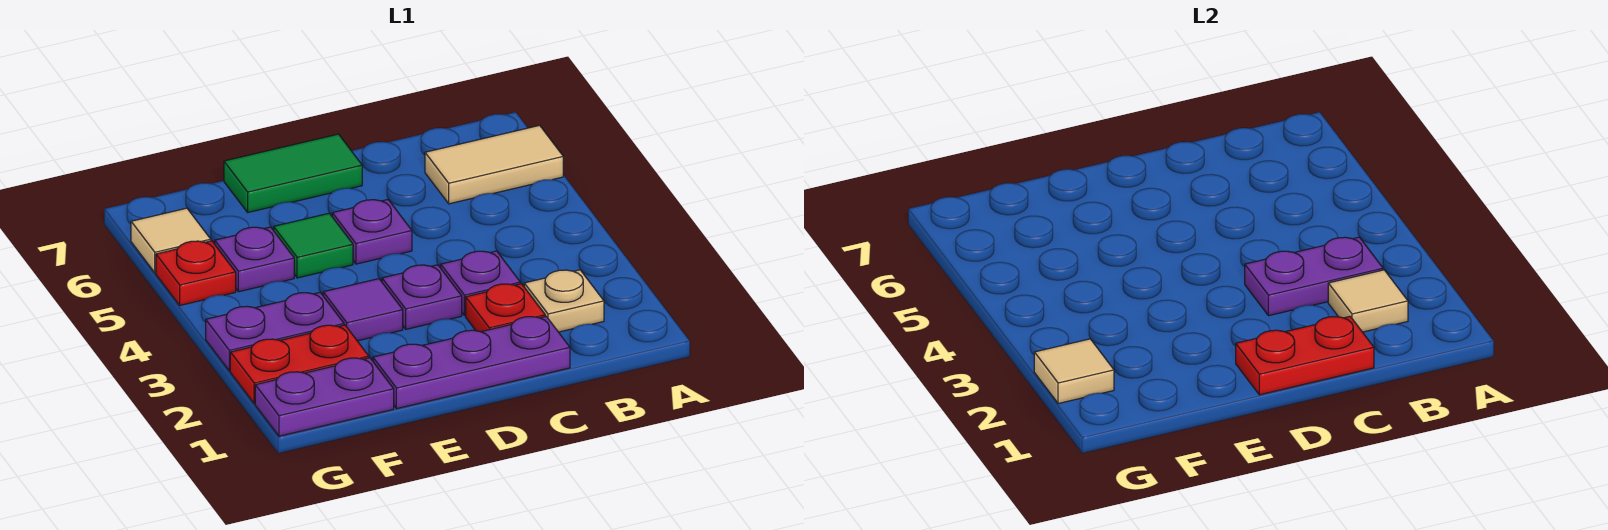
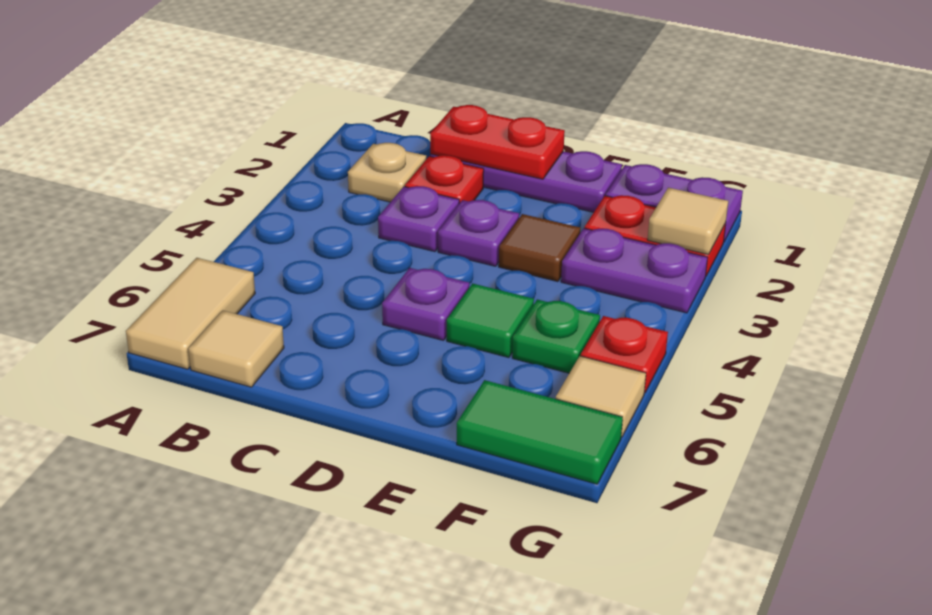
tan 1x2 tile [425,125,563,204] -> tan 1x2 tile turned to [126,258,255,369]
tan 1x1 tile [1328,270,1408,332] -> tan 1x1 tile moved to [188,310,284,387]
purple 1x2 plate [1245,237,1383,316] -> none
green 1x2 tile [224,134,362,212] -> green 1x2 tile moved to [457,380,623,484]
purple 1x1 tile [323,279,403,341] -> brown 1x1 tile [499,214,580,282]
purple 1x1 plate [215,227,294,292] -> green 1x1 plate [512,299,600,373]

